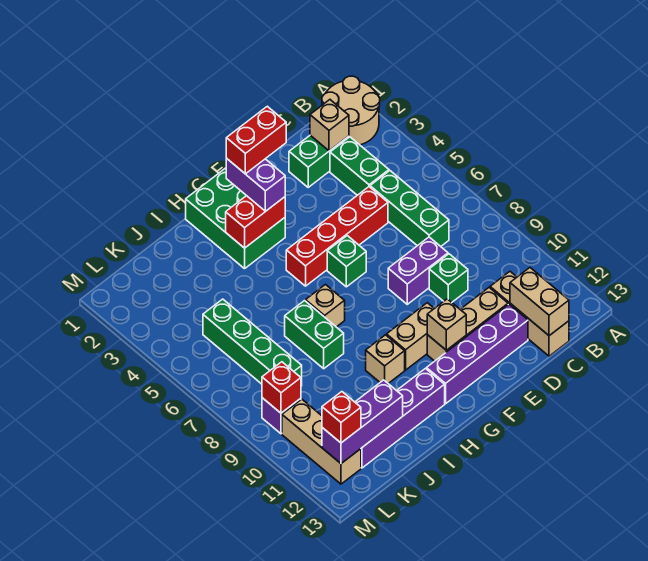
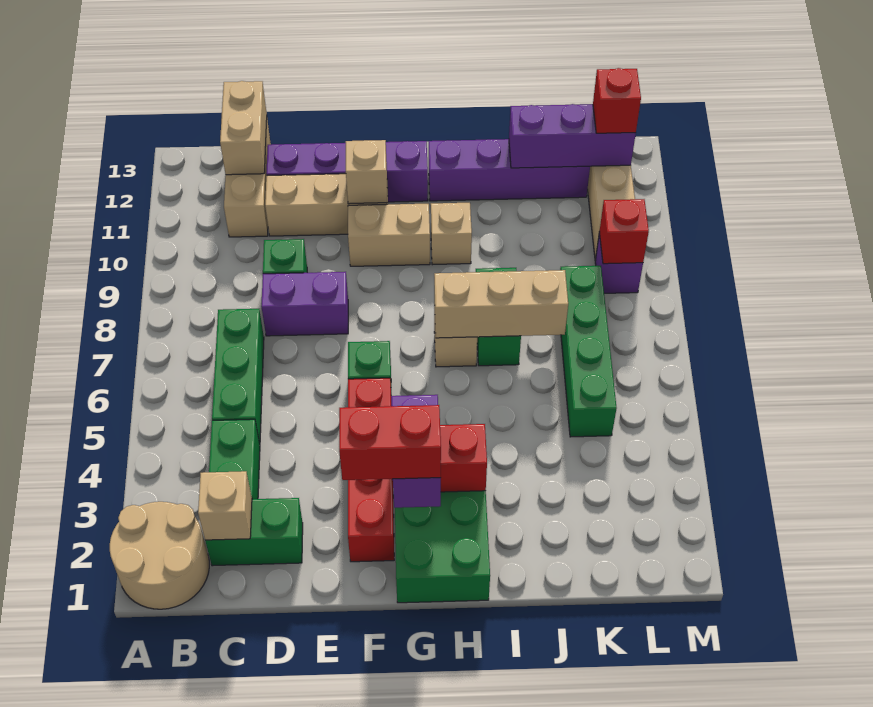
red 1x4 brick [286,187,388,286] -> red 1x4 brick turned to [348,378,394,562]
none -> tan 1x3 brick [434,270,568,338]

